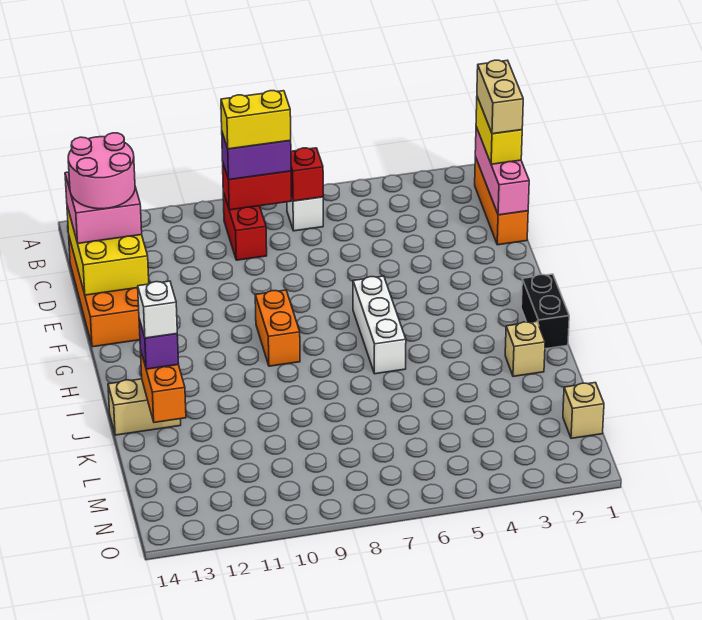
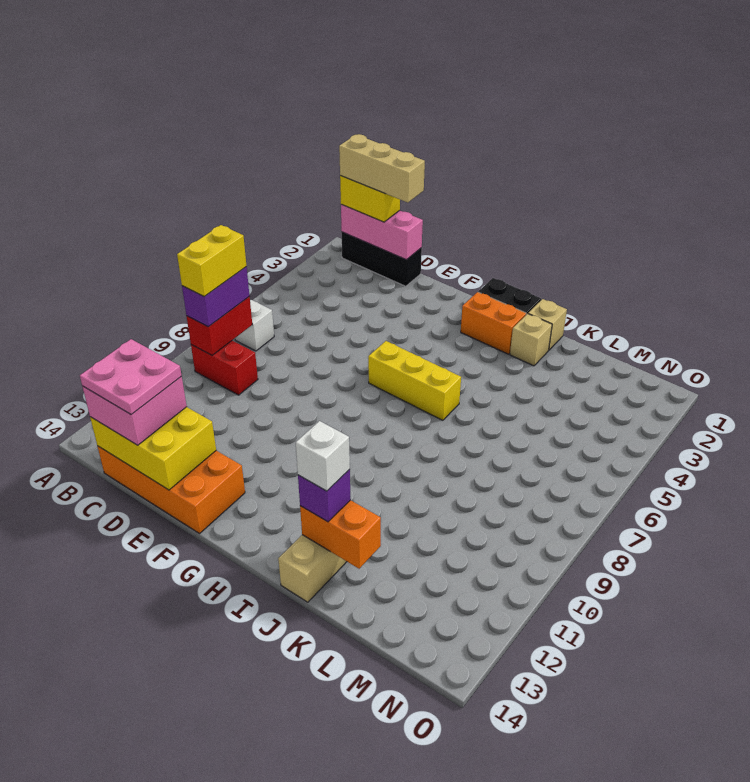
orange 1x3 brick [475,157,528,245] -> black 1x3 brick [342,232,422,286]
tan 1x2 brick [477,60,523,134] -> tan 1x3 brick [339,134,425,203]
red 1x1 brick [291,148,323,201] -> none
pink 2x2 round brick [68,133,135,209] -> pink 2x2 plate [80,339,182,414]
white 1x3 brick [353,276,406,374] -> yellow 1x3 brick [368,341,461,420]
orange 1x2 brick [255,290,300,366] -> orange 1x2 brick moved to [461,292,526,354]
tan 1x1 brick [563,383,604,438] -> tan 1x1 brick moved to [528,299,567,350]

